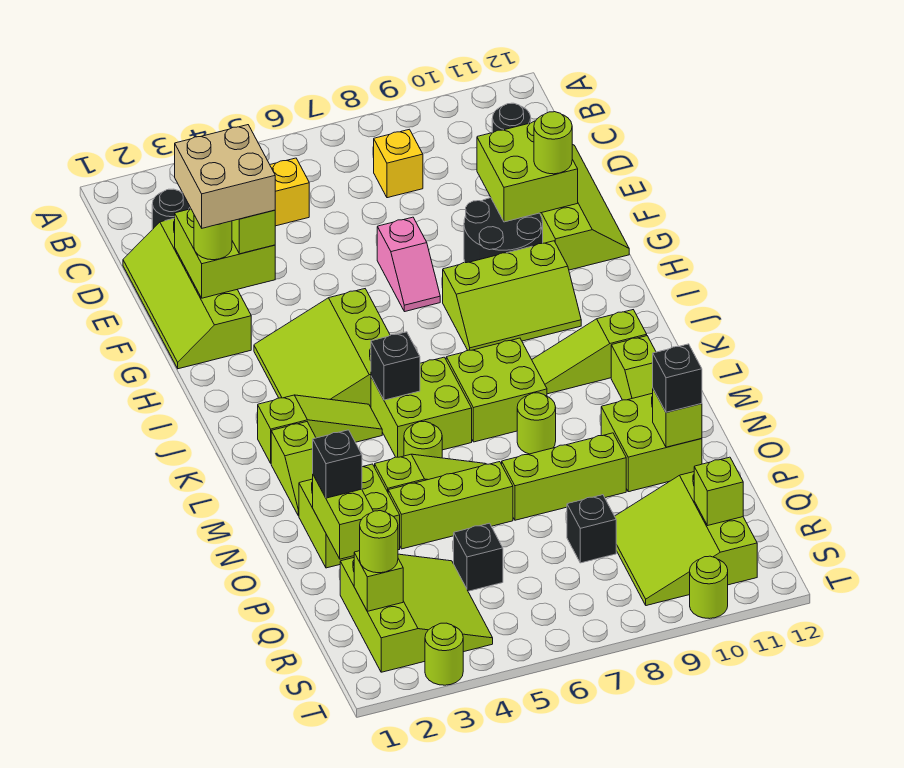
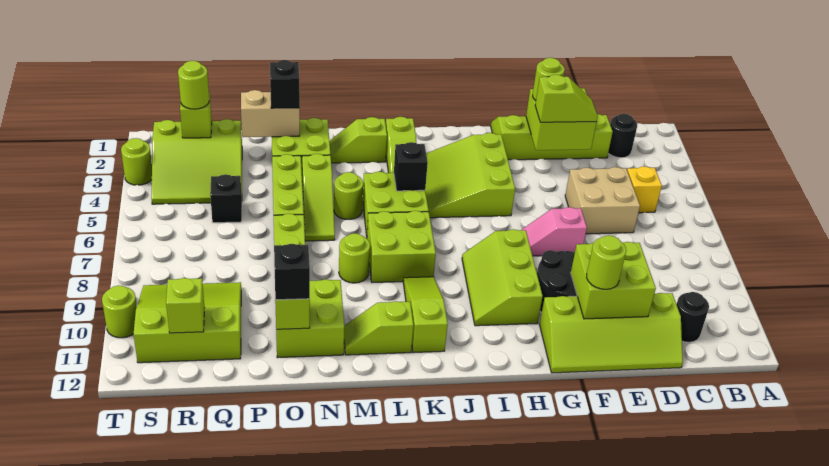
yellow 1x1 brick [374,129,423,198] -> none
tan 2x2 brick [175,125,275,228] -> tan 2x2 brick moved to [565,167,640,234]
lime 3x3 slope [254,289,390,407] -> lime 3x3 slope turned to [425,133,515,218]
lime 1x2 brick [313,475,373,559] -> tan 1x2 brick [241,90,300,137]
black 1x1 brick [567,495,616,563] -> none

